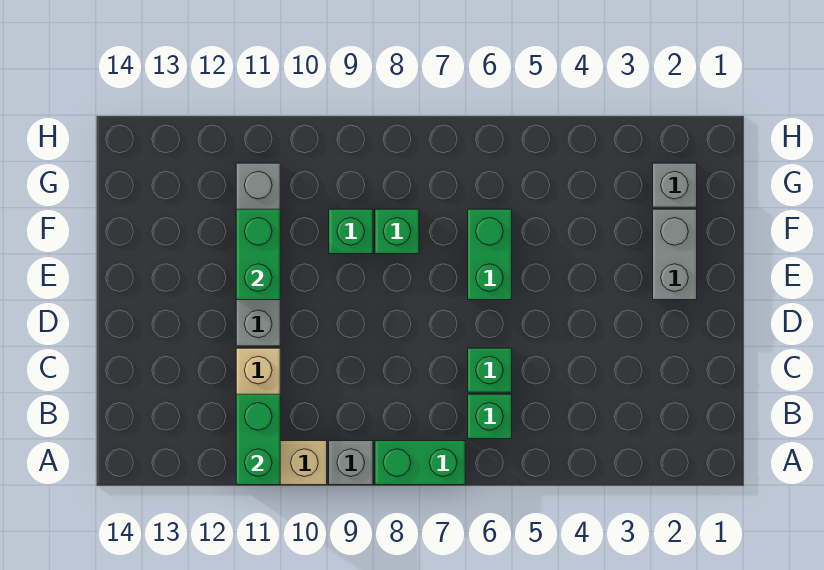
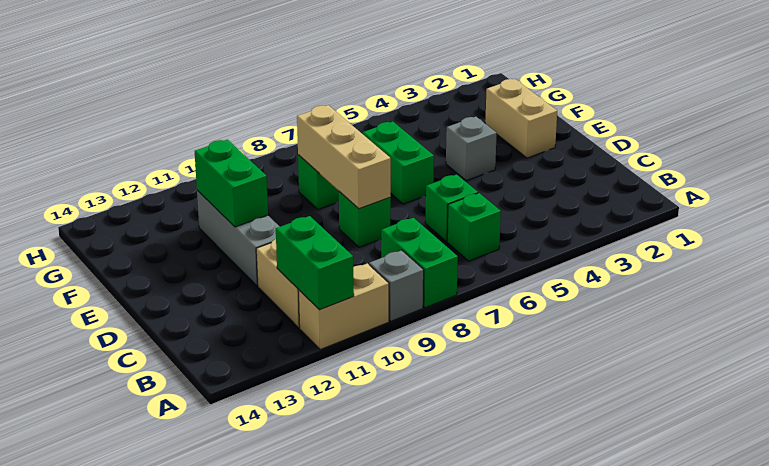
green 1x2 brick [375,441,465,485] -> green 1x2 brick turned to [381,218,458,308]
none -> tan 1x3 brick [297,105,391,209]
grey 1x4 brick [236,163,280,346] -> grey 1x3 brick [197,190,280,286]
grey 1x2 brick [653,209,697,300] -> tan 1x2 brick [485,79,557,158]
green 1x1 brick [329,209,373,254] -> green 1x1 brick moved to [339,192,391,247]
grey 1x1 brick [653,163,697,207] -> grey 1x1 brick moved to [446,117,497,181]

